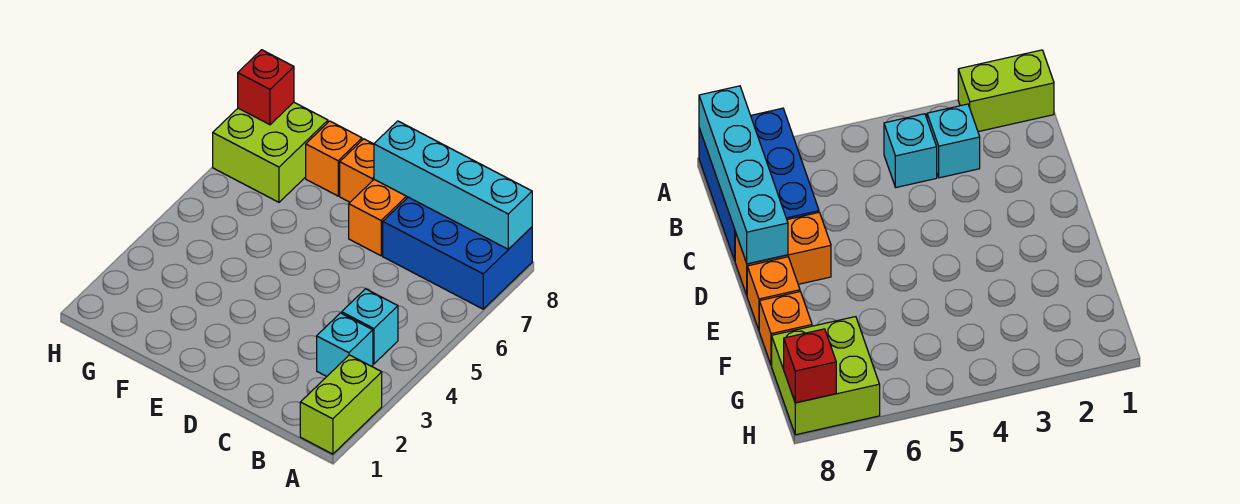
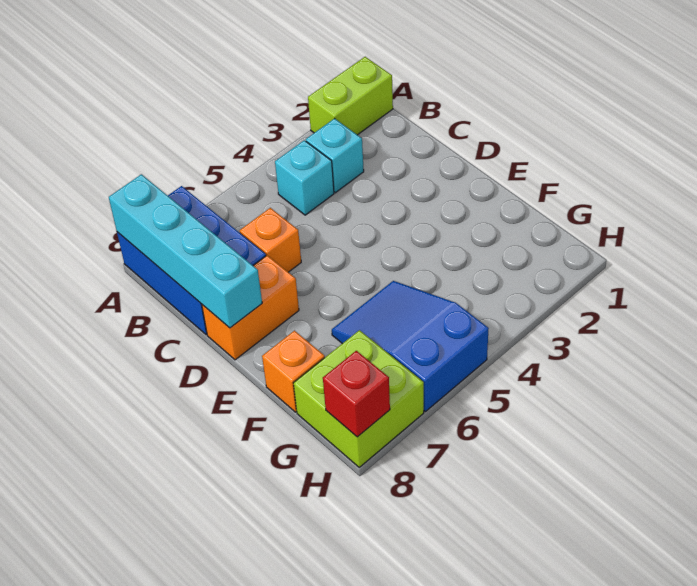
orange 1x1 brick [340,139,374,202] -> orange 1x1 brick moved to [240,208,301,272]
none -> blue 2x3 slope [332,281,489,411]

